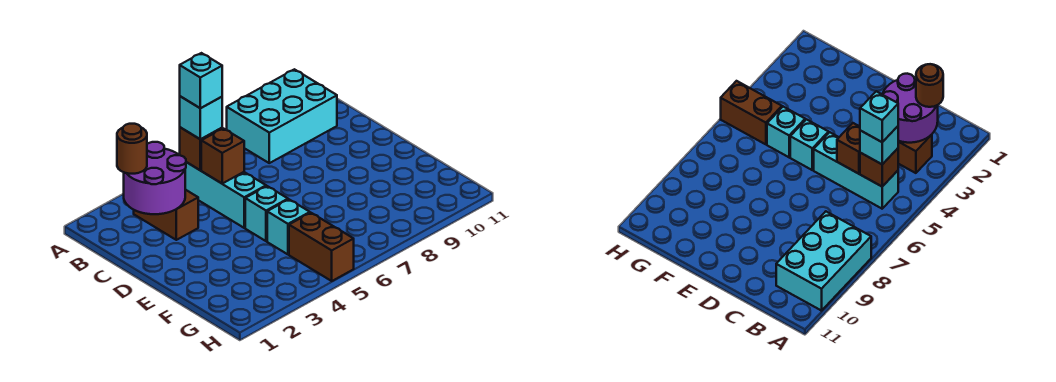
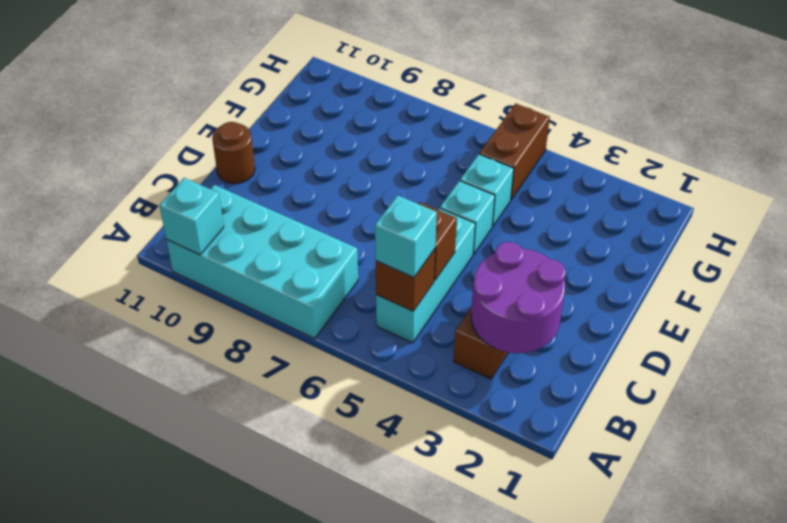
cyan 2x3 brick [227,69,337,163] -> cyan 2x4 brick [166,185,358,338]
brown 1x1 round brick [117,124,147,174] -> brown 1x1 round brick moved to [212,122,255,184]
cyan 1x1 brick [180,53,222,108] -> cyan 1x1 brick moved to [159,178,224,255]

